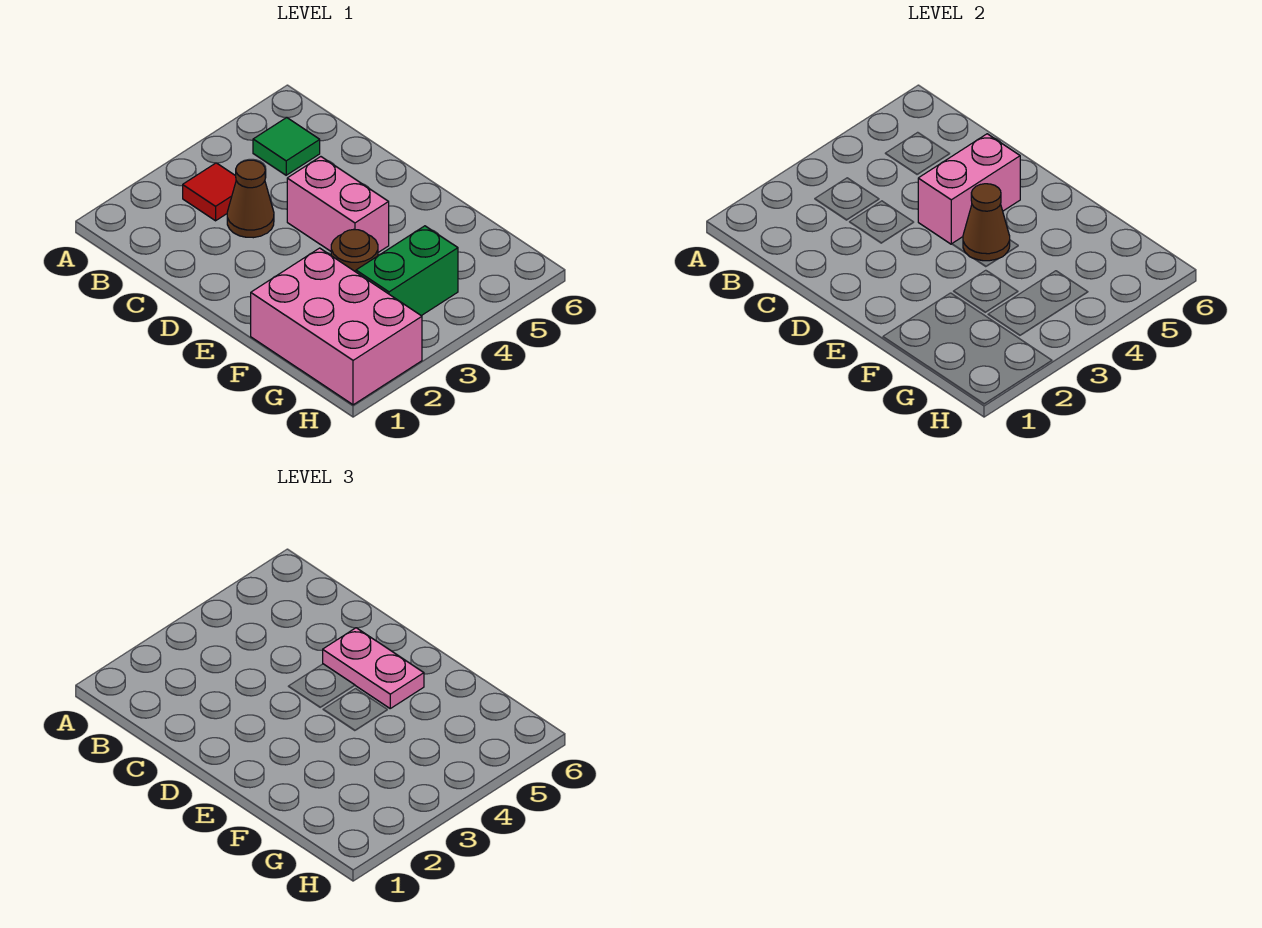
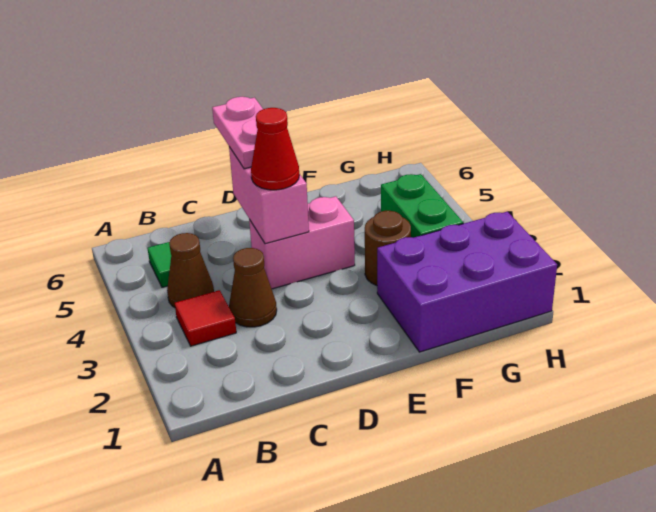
none -> red 1x1 cone [251,108,299,190]
pink 1x2 plate [323,628,424,708] -> pink 1x2 plate turned to [212,97,263,169]
brown 1x1 cone [963,184,1010,261] -> brown 1x1 cone moved to [167,233,214,307]
pink 2x3 brick [251,248,422,405] -> purple 2x3 brick [377,212,557,352]

